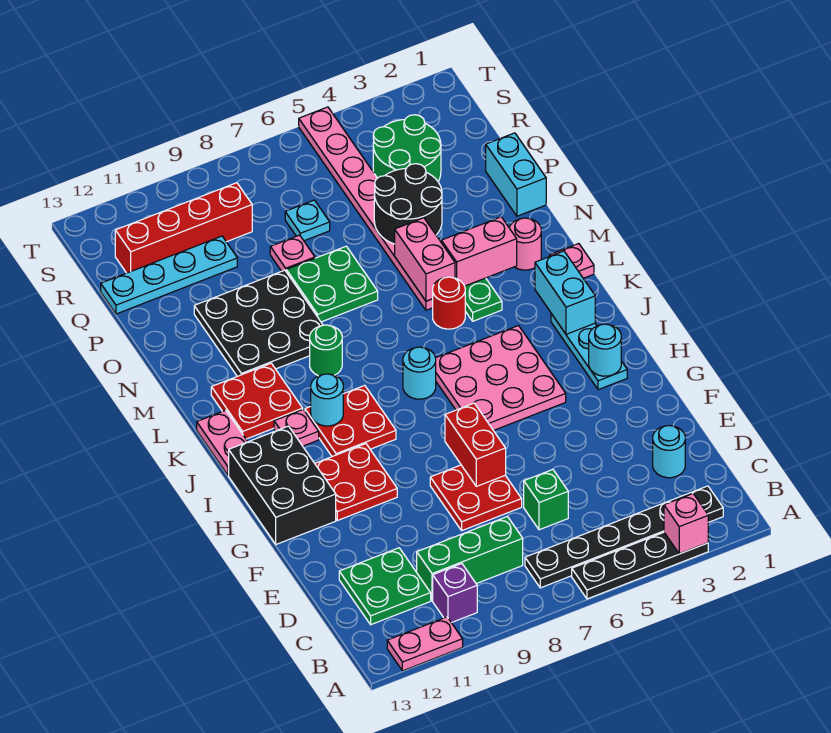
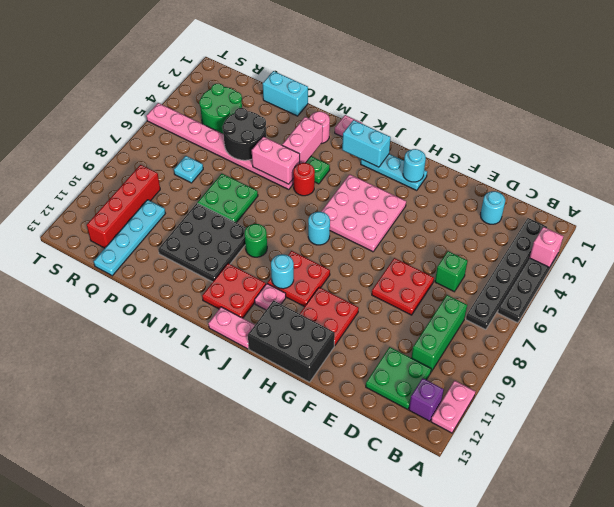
purple 1x1 brick [433,564,477,623] -> purple 1x1 brick moved to [409,378,444,421]
red 1x2 brick [445,403,506,486] -> none
pink 1x1 plate [270,235,315,271] -> none

